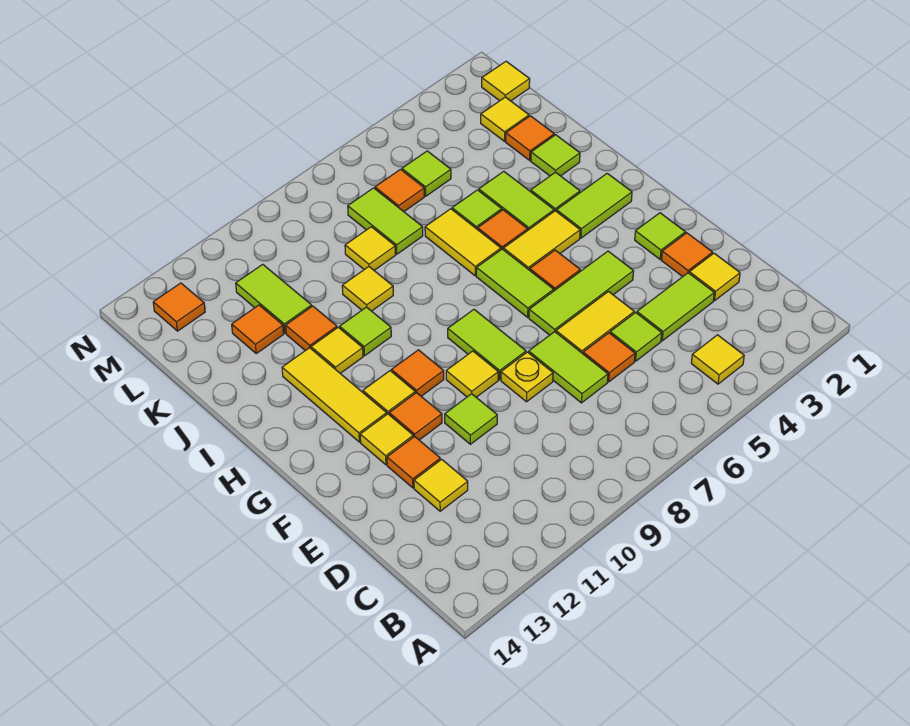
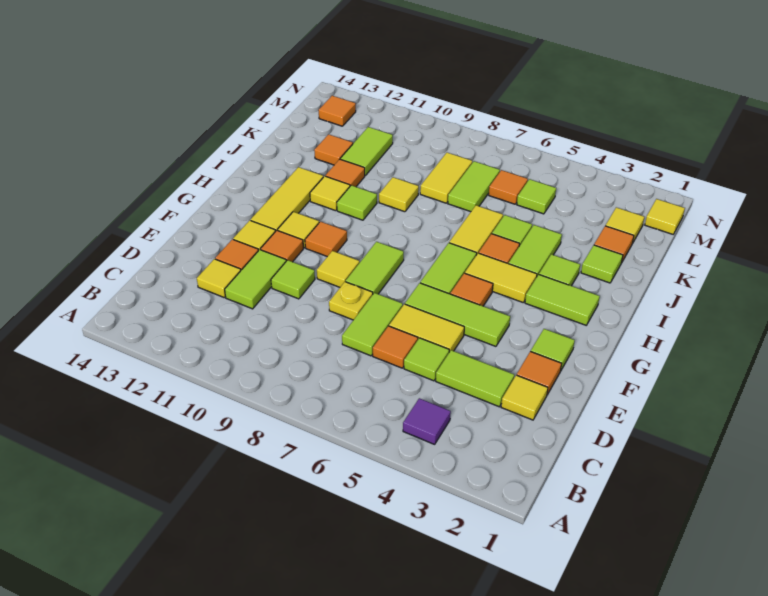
yellow 1x1 tile [691,335,744,384] -> purple 1x1 tile [403,398,451,444]
none -> lime 1x2 tile [225,250,286,309]
yellow 1x1 tile [345,227,396,270] -> yellow 1x2 tile [420,153,472,203]

